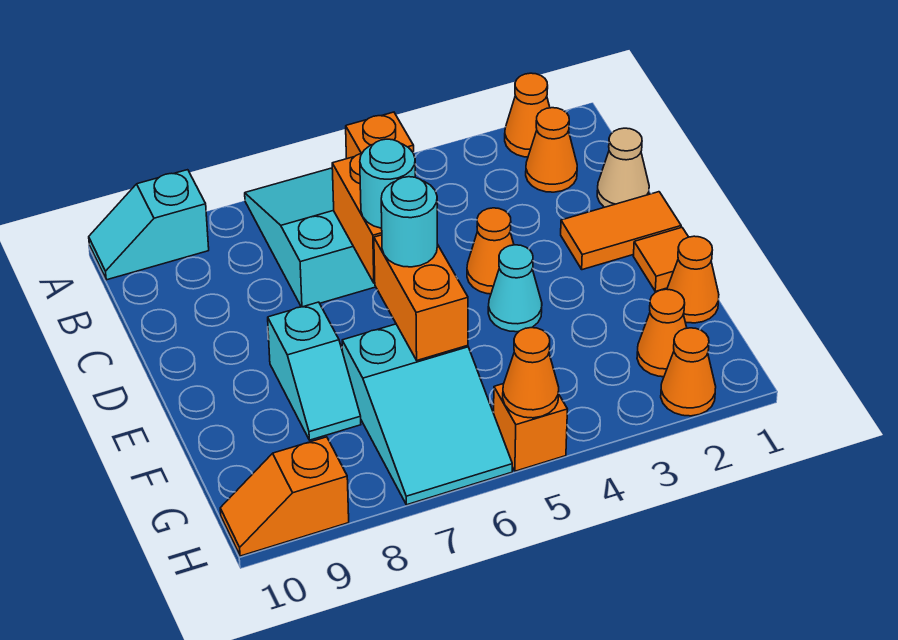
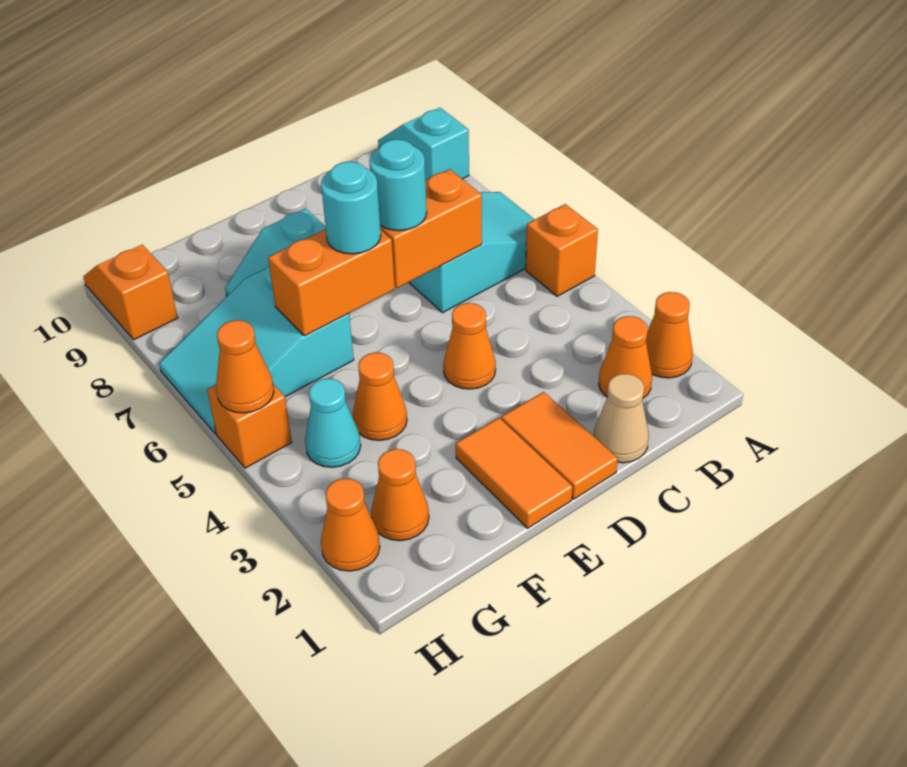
orange 1x1 tile [633,228,688,291] -> orange 1x2 tile [456,418,572,528]
cyan 1x1 cone [488,245,542,332] -> cyan 1x1 cone moved to [305,379,361,467]
orange 1x1 cone [667,236,719,323] -> orange 1x1 cone moved to [353,353,407,440]

